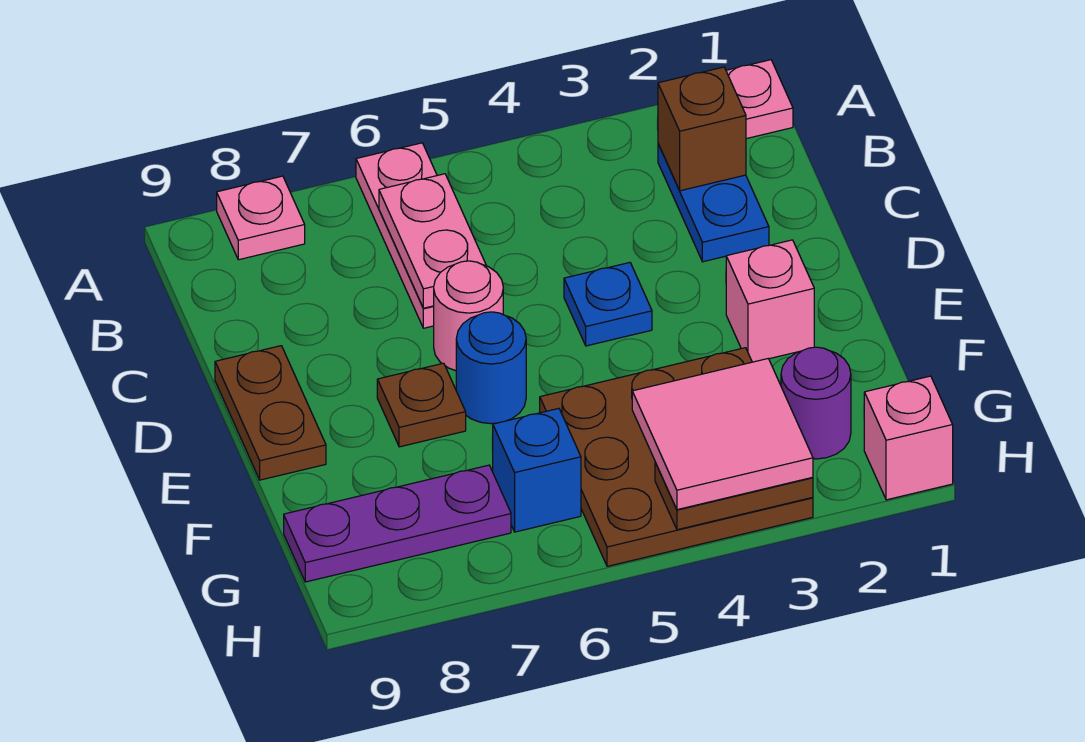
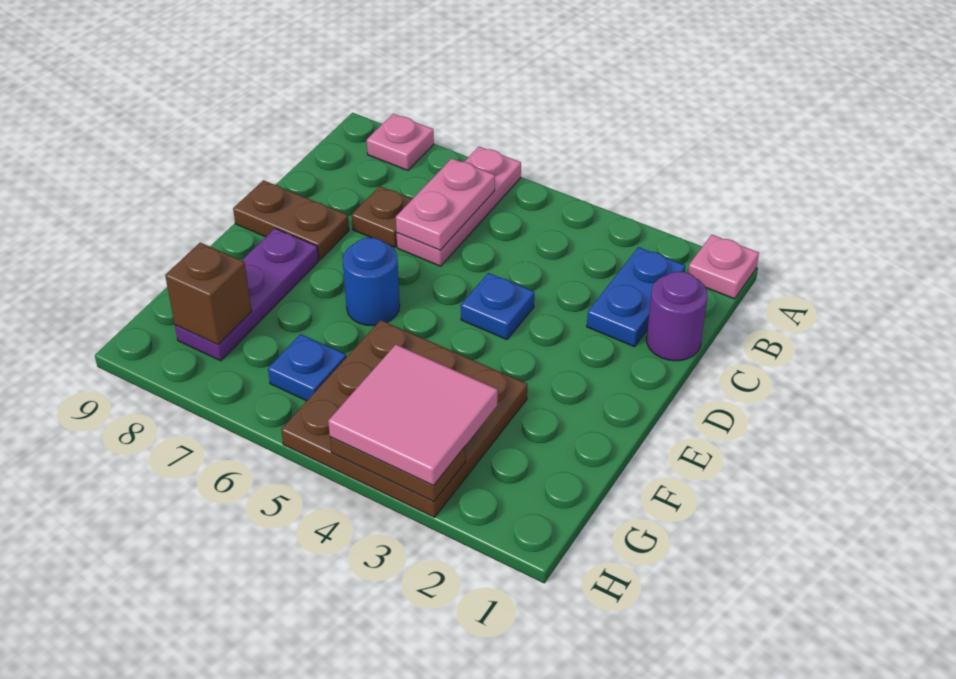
brown 1x1 brick [658,67,746,191] -> brown 1x1 brick moved to [165,243,252,344]
pink 1x1 round brick [434,261,503,371] -> none
brown 1x2 plate [215,346,326,480] -> brown 1x2 plate turned to [233,180,349,260]
pink 1x1 brick [726,240,814,362] -> none
brown 1x1 plate [377,363,466,447] -> brown 1x1 plate moved to [352,186,412,247]
purple 1x1 round brick [781,347,851,459] -> purple 1x1 round brick moved to [647,272,708,361]
blue 1x1 brick [492,408,581,532] -> blue 1x1 plate [268,334,346,401]
purple 1x3 plate [284,465,511,582] -> purple 1x3 plate turned to [175,228,319,361]
pink 1x1 brick [864,376,953,500] -> none

